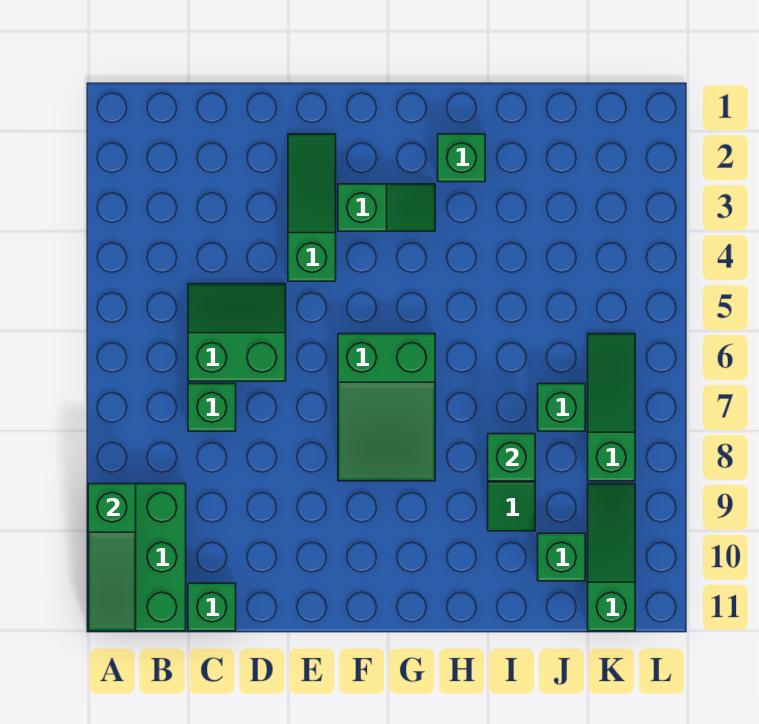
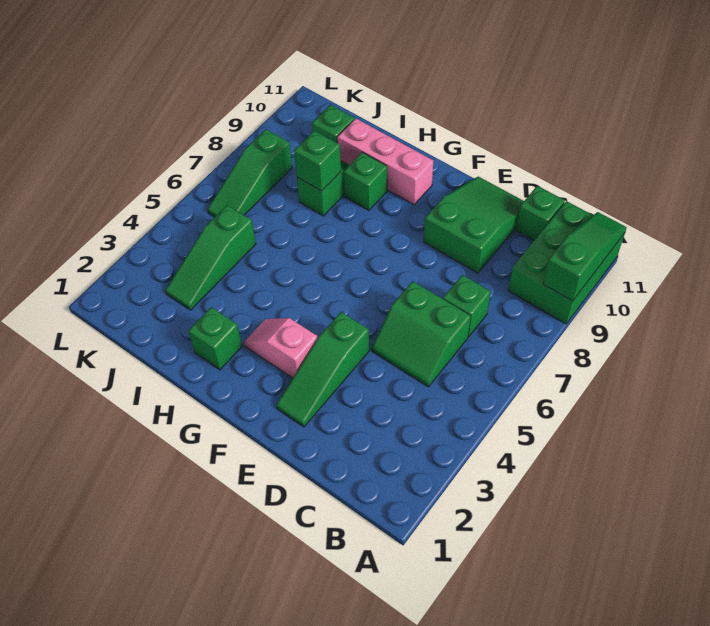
green 1x2 slope [338,184,435,231] -> pink 1x2 slope [244,318,317,378]
green 2x3 slope [338,334,435,481] -> green 2x3 slope moved to [424,177,524,273]
none -> pink 1x3 brick [337,119,433,205]
green 1x1 brick [538,384,585,431] -> green 1x1 brick moved to [343,152,387,210]
green 1x3 slope [588,484,635,631] -> green 1x3 slope moved to [165,205,256,310]

